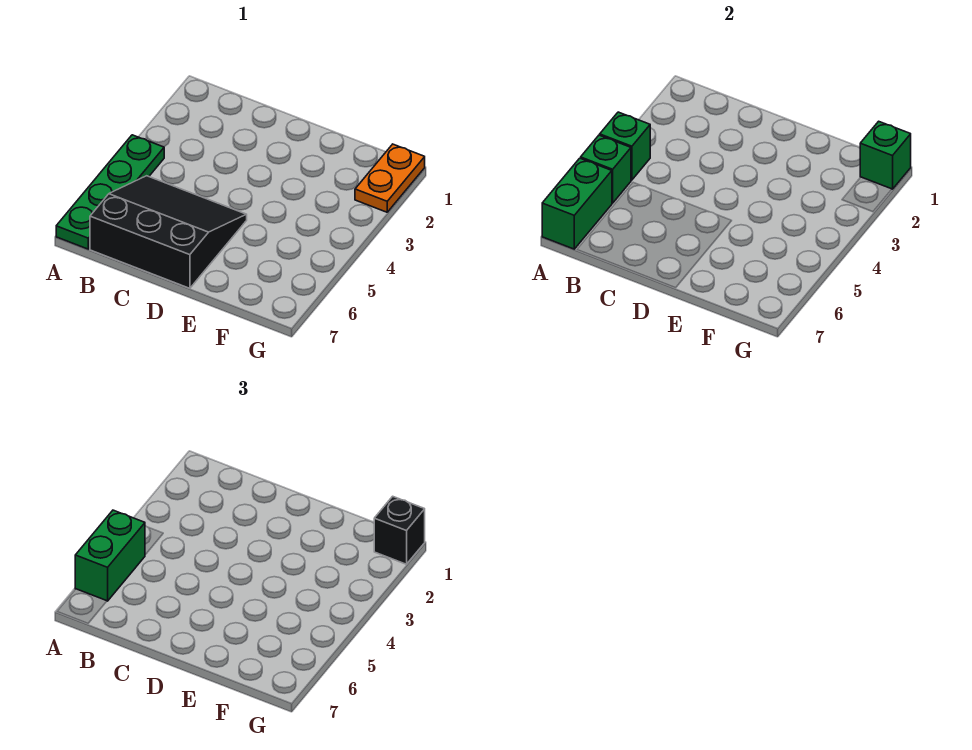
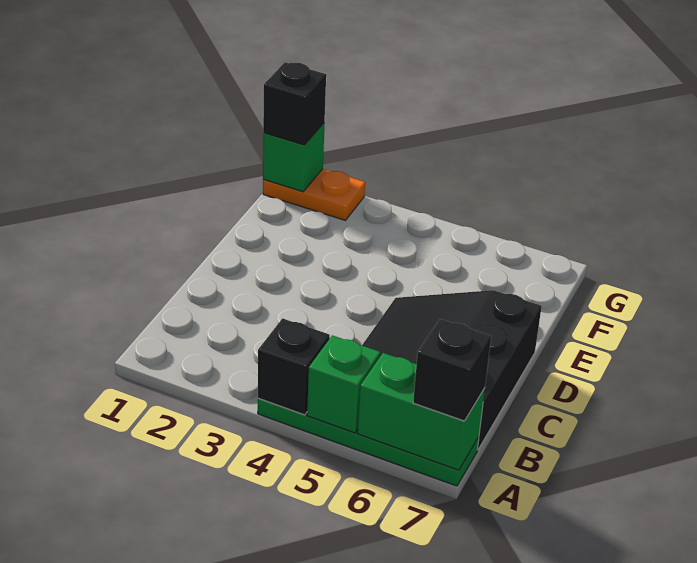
green 1x1 brick [600,112,650,180] -> black 1x1 brick [258,318,330,415]
green 1x2 brick [75,510,145,601] -> none
none -> black 1x1 brick [413,319,491,421]

